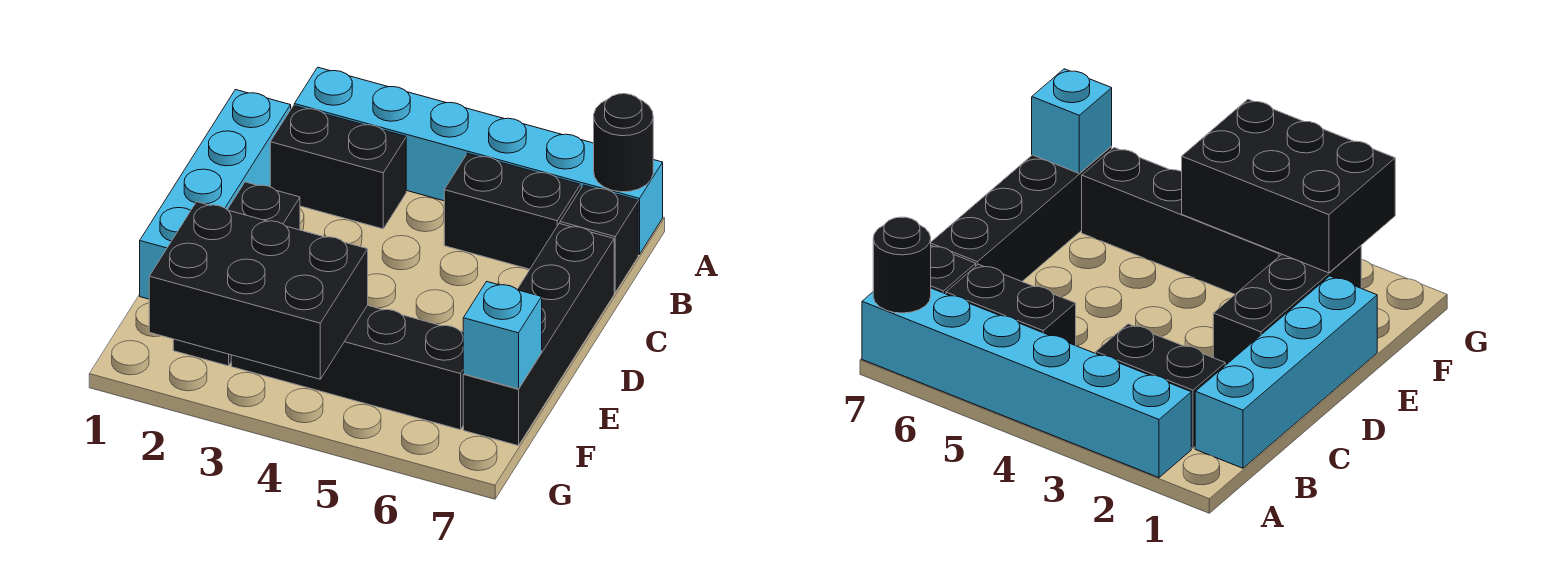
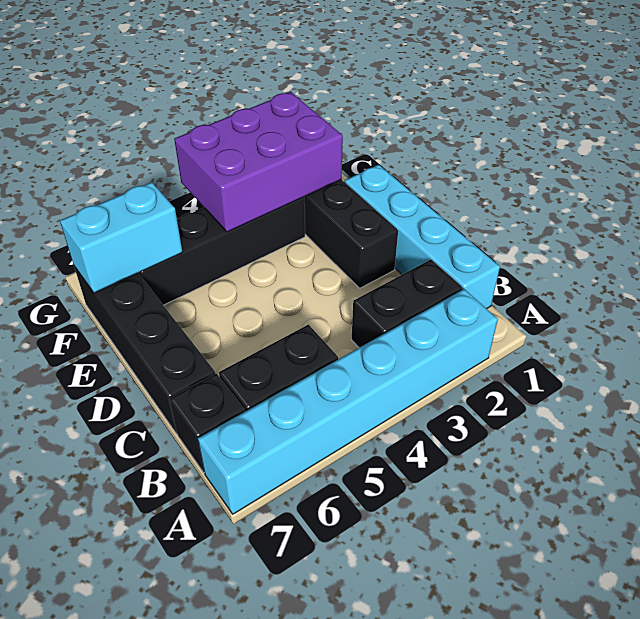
black 1x1 round brick [594,94,653,192] -> none
black 2x3 brick [149,202,368,379] -> purple 2x3 brick [174,92,343,232]
cyan 1x1 brick [463,282,542,389] -> cyan 1x2 brick [60,182,182,293]

